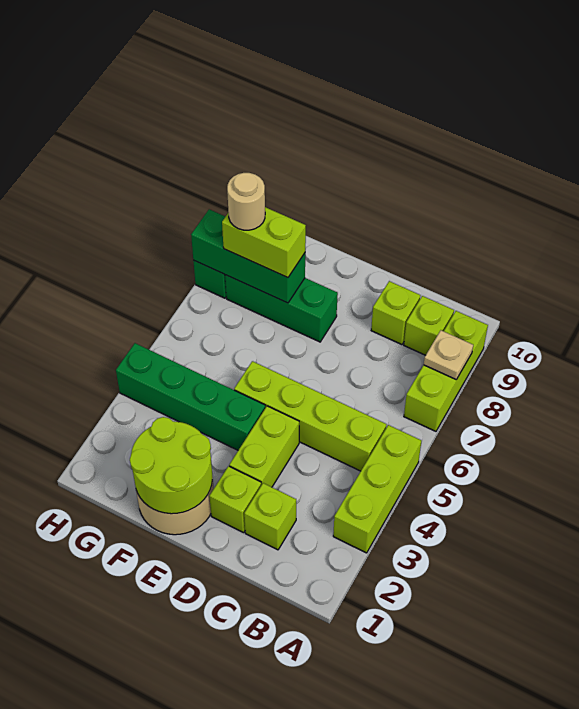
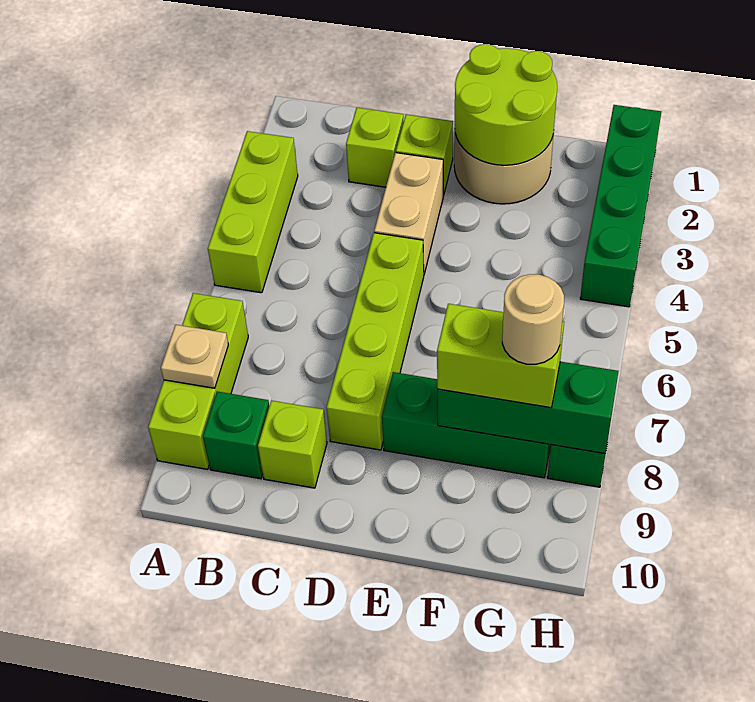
lime 1x4 brick [234,361,387,471] -> lime 1x4 brick turned to [327,233,424,450]
lime 1x1 brick [404,296,454,355] -> green 1x1 brick [203,392,269,479]
lime 1x2 brick [229,406,299,487] -> tan 1x2 brick [374,153,443,274]
green 1x4 brick [116,343,265,450] -> green 1x4 brick turned to [580,105,661,307]

